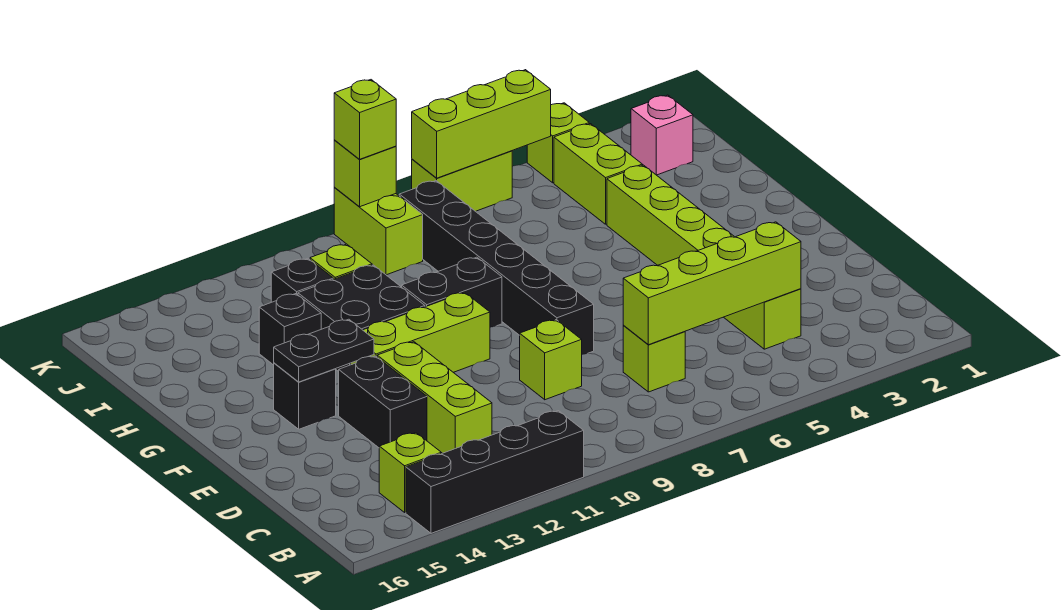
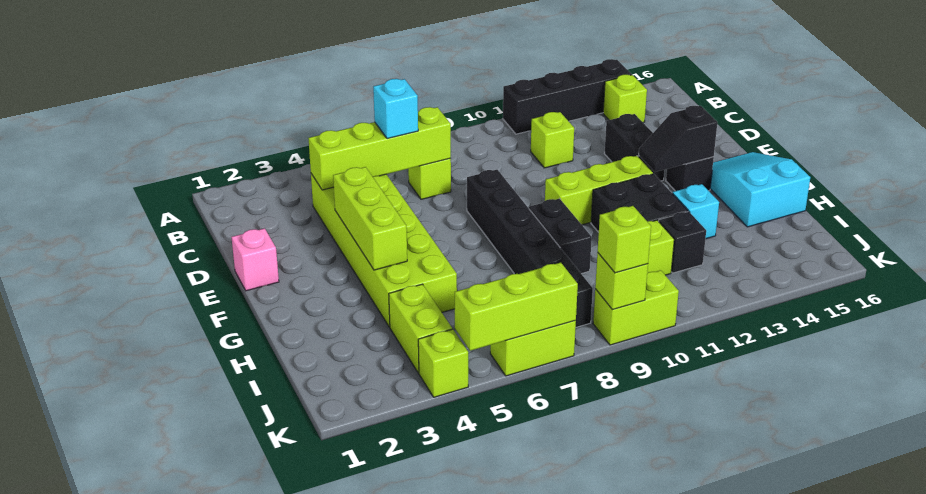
lime 1x6 brick [607,165,801,349] -> lime 2x6 brick [311,174,457,327]
none -> cyan 1x1 brick [373,79,418,139]
lime 1x3 brick [377,342,492,453] -> lime 1x3 brick moved to [333,167,407,270]
lime 1x1 brick [520,320,582,400] -> lime 1x1 brick moved to [531,112,574,168]
black 1x2 plate [274,319,374,382] -> black 1x2 slope [639,106,717,172]
none -> cyan 2x3 slope [710,152,810,227]
black 1x2 brick [402,257,502,327] -> black 1x2 brick turned to [529,199,592,274]
black 1x1 brick [259,294,321,365] -> cyan 1x1 brick [672,184,719,239]
pink 1x1 brick [631,95,693,175] -> pink 1x1 brick moved to [232,228,279,291]
lime 1x2 brick [334,187,423,275] -> lime 1x2 brick turned to [593,270,679,345]

